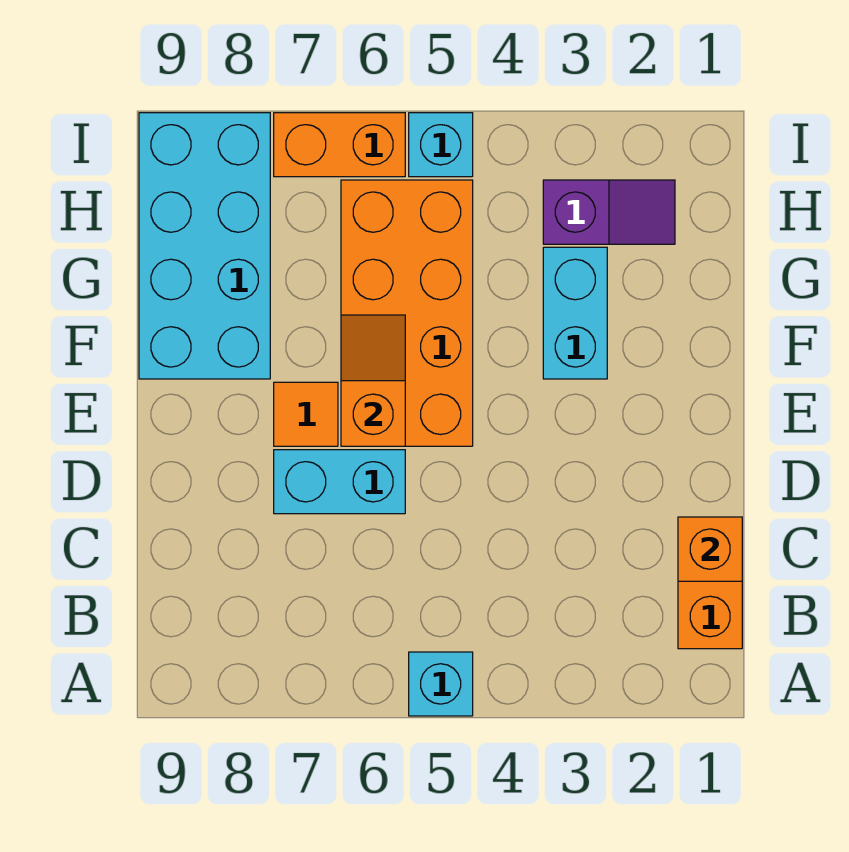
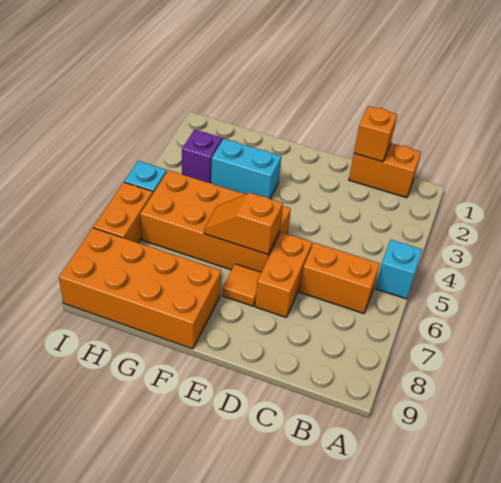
none -> orange 1x2 brick [299,243,379,314]
cyan 1x2 brick [274,450,405,514] -> orange 1x2 brick [255,232,312,317]
cyan 2x4 brick [139,113,270,379] -> orange 2x4 brick [59,228,221,349]

